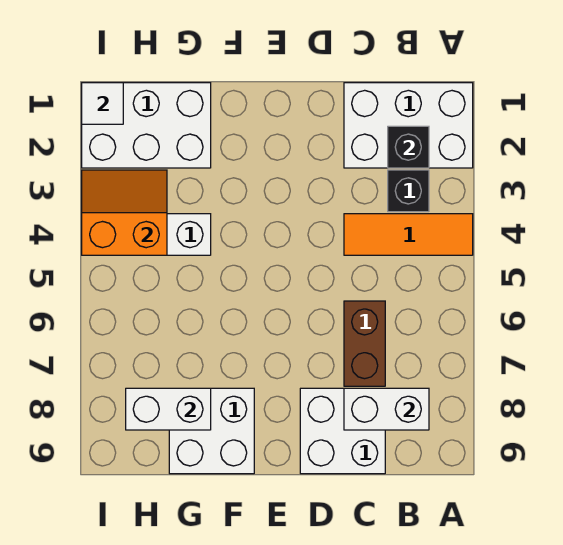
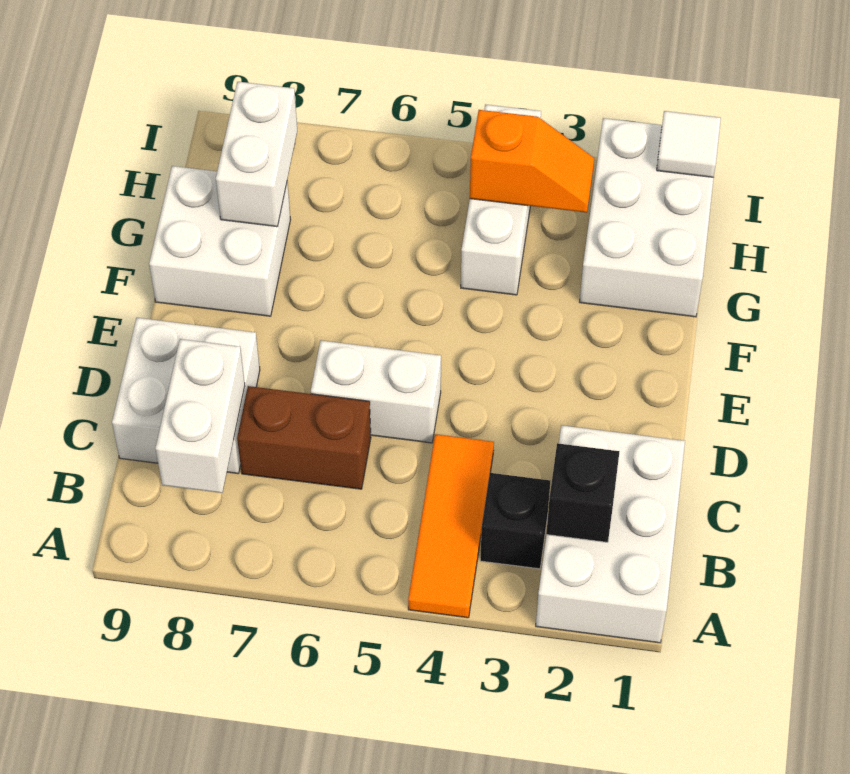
none -> white 1x2 brick [311,340,441,443]
orange 2x2 slope [82,170,167,255] -> orange 1x2 slope [470,110,594,213]

